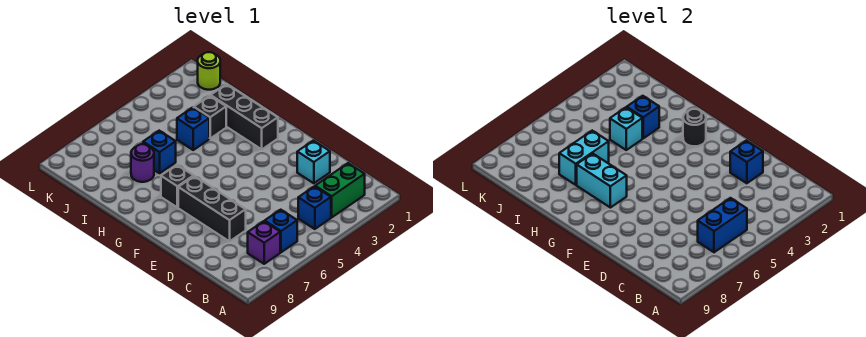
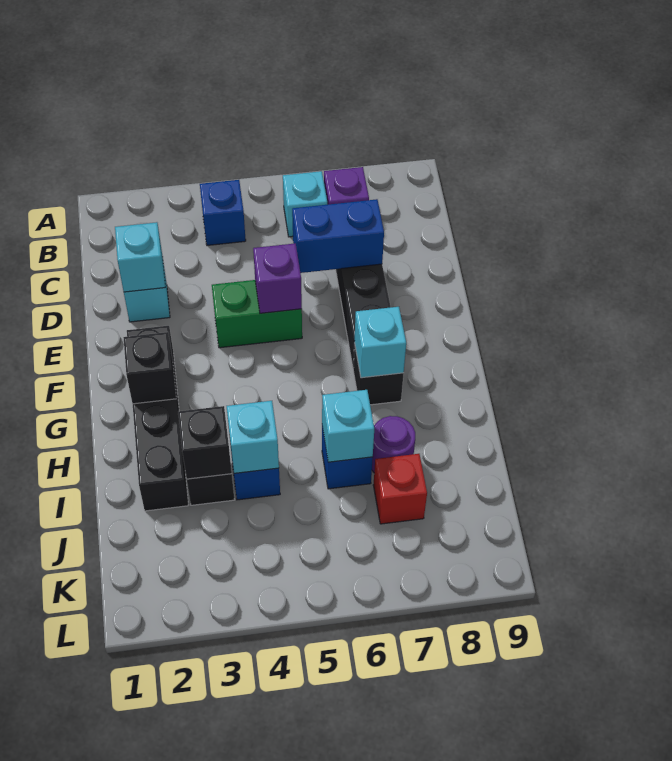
green 1x2 brick [315,163,365,217] -> green 1x2 brick moved to [212,280,302,348]
blue 1x2 brick [698,198,747,252] -> blue 1x2 brick moved to [292,199,384,273]
blue 1x1 brick [265,210,297,252] -> cyan 1x1 brick [283,171,327,237]
blue 1x1 brick [730,141,763,183] -> cyan 1x1 brick [115,222,165,292]
none -> purple 1x1 brick [253,244,302,313]
black 1x3 brick [211,84,278,149] -> black 1x4 brick [127,326,188,511]
black 1x1 round brick [683,109,706,146] -> black 1x1 brick [123,332,176,404]
cyan 1x2 brick [577,153,627,208] -> cyan 1x1 brick [354,307,406,378]
blue 1x1 brick [627,96,659,138] -> black 1x1 brick [178,406,232,479]
cyan 1x2 brick [559,131,609,185] -> cyan 1x1 brick [322,390,374,462]
none -> red 1x1 brick [373,454,427,524]
lime 1x1 round brick [198,52,220,90] -> none

